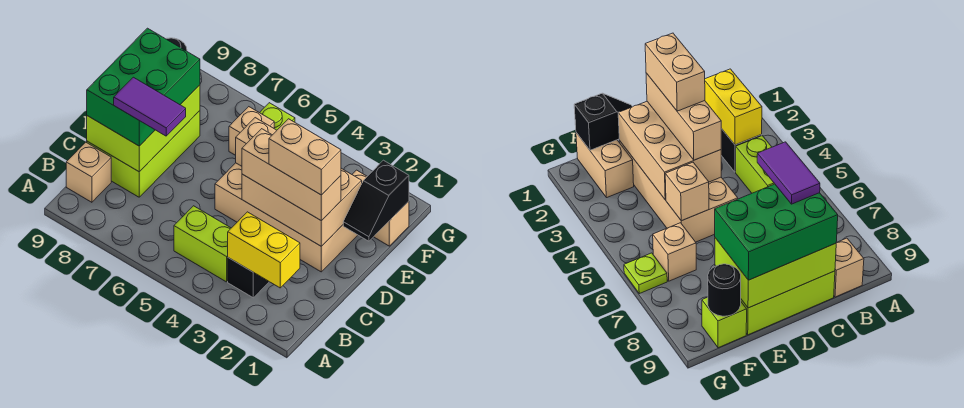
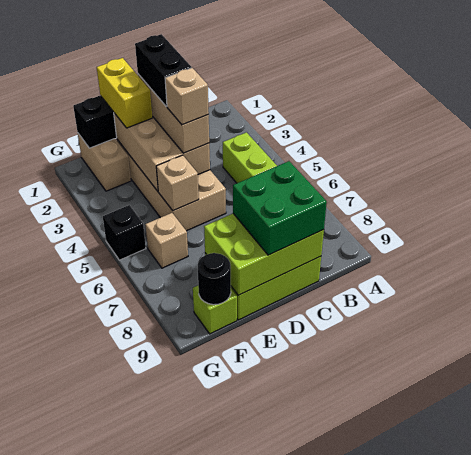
yellow 1x2 brick [228,212,300,288] -> yellow 1x2 brick moved to [97,58,152,128]
black 1x1 brick [228,258,269,298] -> black 1x1 brick moved to [103,205,146,260]
tan 1x1 brick [66,142,111,202] -> tan 1x1 brick moved to [165,68,209,125]
purple 1x2 tile [114,77,186,136] -> none
green 2x3 brick [87,28,200,146] -> green 2x2 brick [233,161,327,255]
tan 1x2 brick [269,119,341,195] -> black 1x2 brick [135,34,192,107]
lime 1x1 plate [260,103,295,130] -> none

